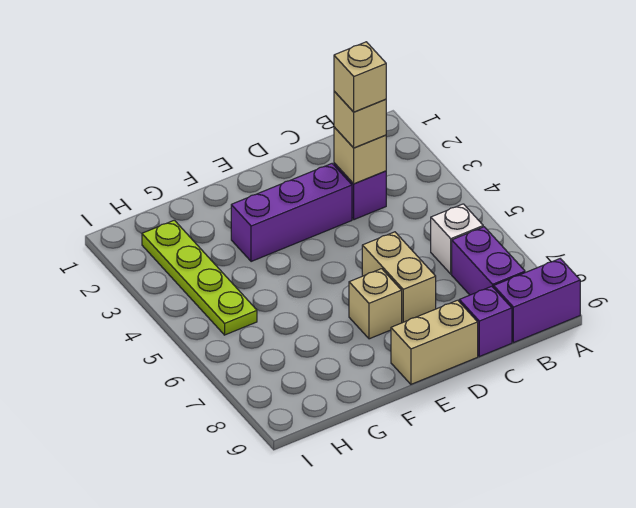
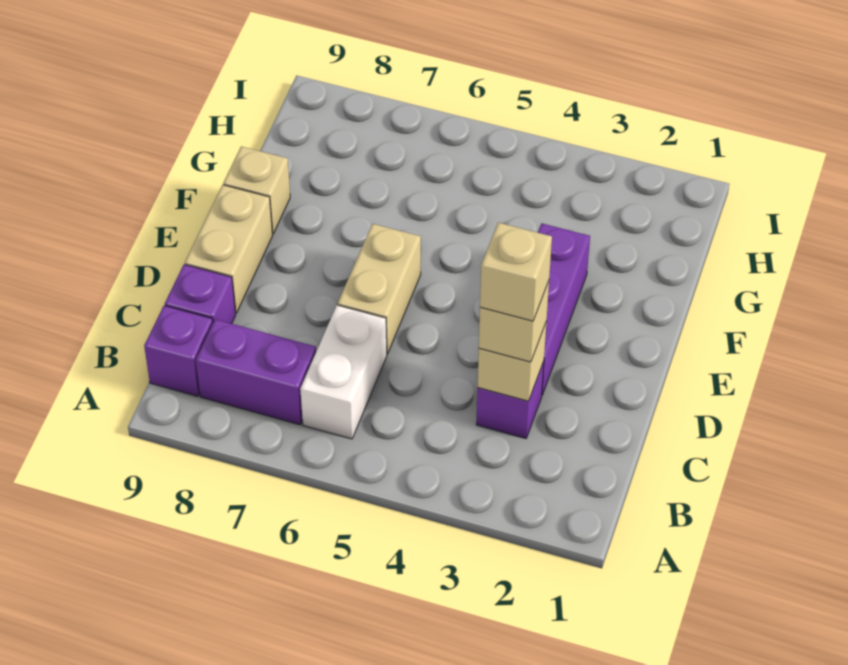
purple 1x2 brick [494,259,580,343] -> purple 1x1 brick [144,306,213,396]
white 1x1 brick [431,204,483,274] -> white 1x2 brick [300,305,387,439]
tan 1x2 brick [362,232,436,323] -> tan 1x2 brick turned to [338,224,421,354]
tan 1x1 brick [349,269,402,339] -> tan 1x1 brick moved to [223,146,290,234]
lime 1x4 plate [142,220,257,335] -> none

